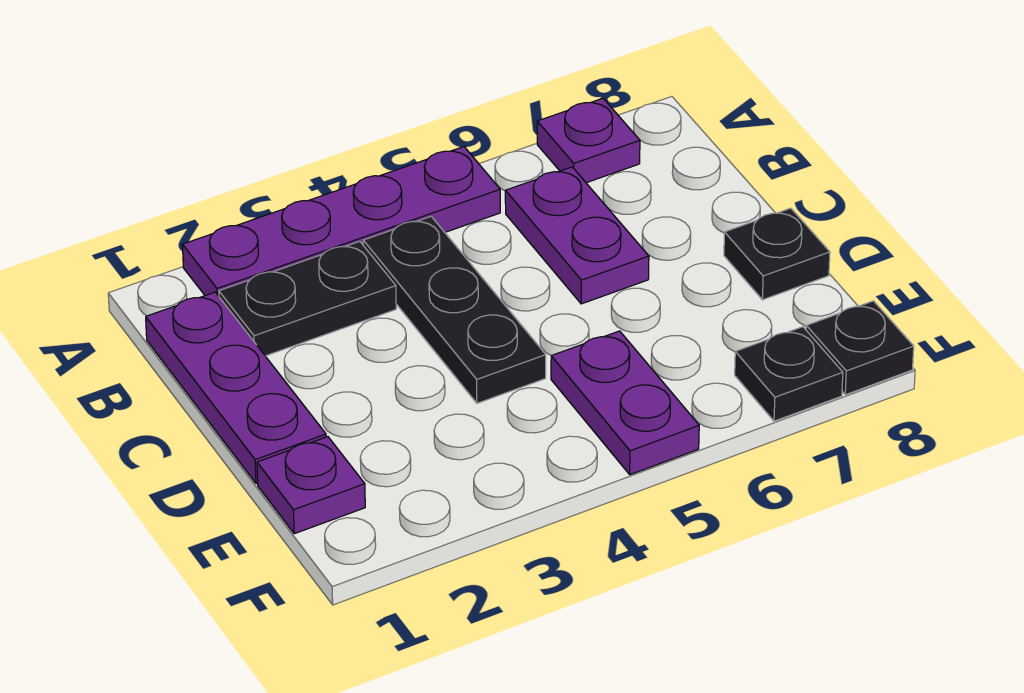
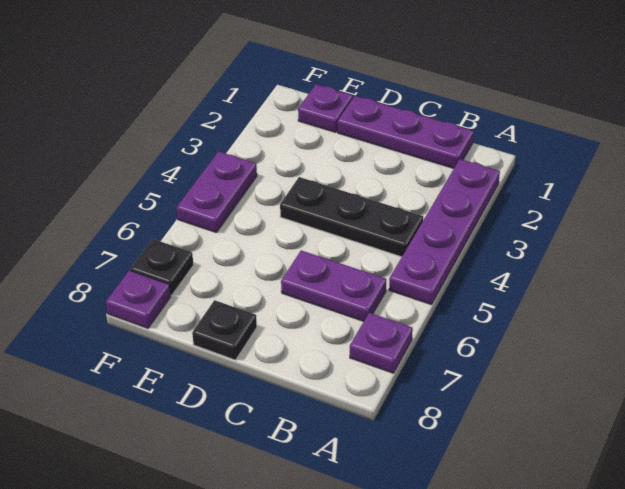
black 1x2 plate [219,241,396,356] -> none
purple 1x2 plate [551,331,699,475] -> purple 1x2 plate turned to [177,151,257,232]
black 1x1 plate [806,301,914,395] -> purple 1x1 plate [106,270,171,328]

